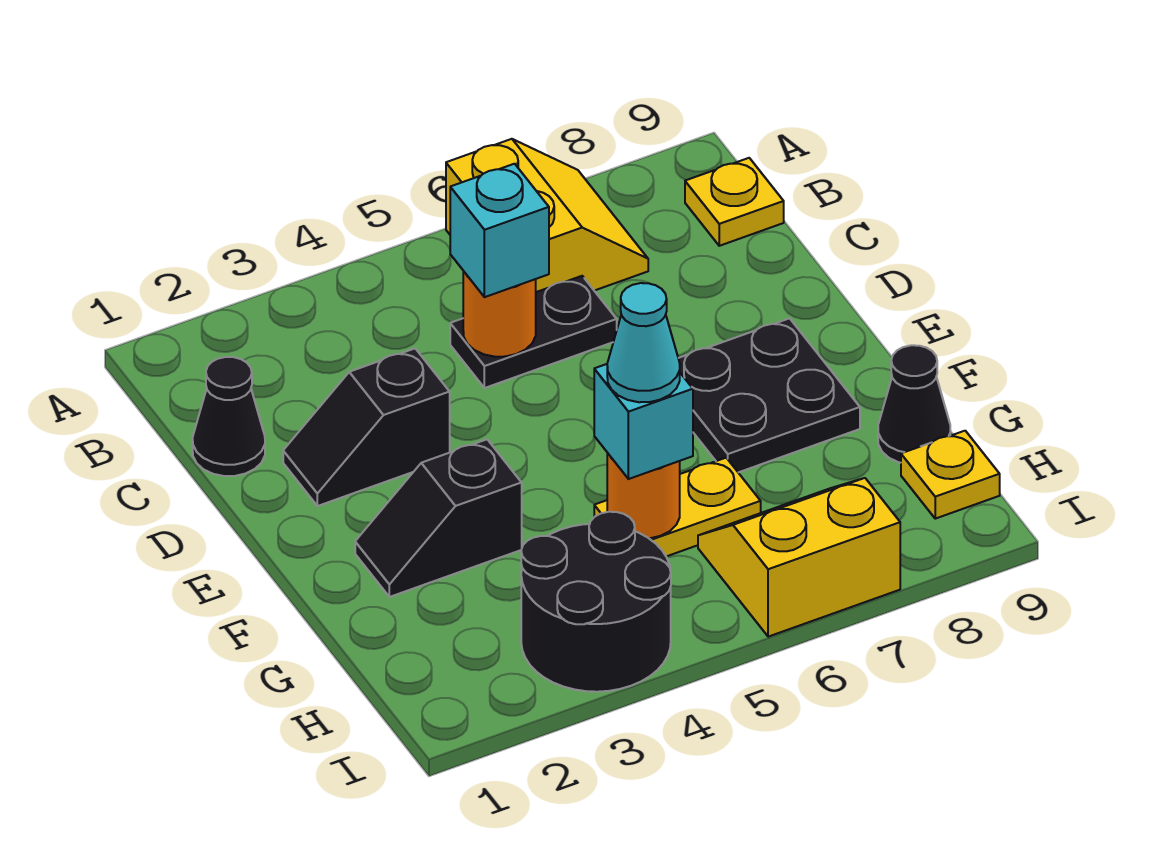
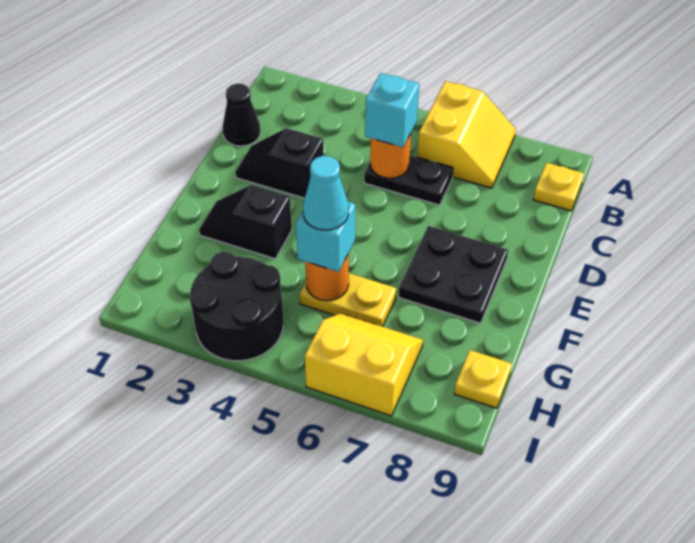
black 1x1 cone [878,345,950,463] -> none

